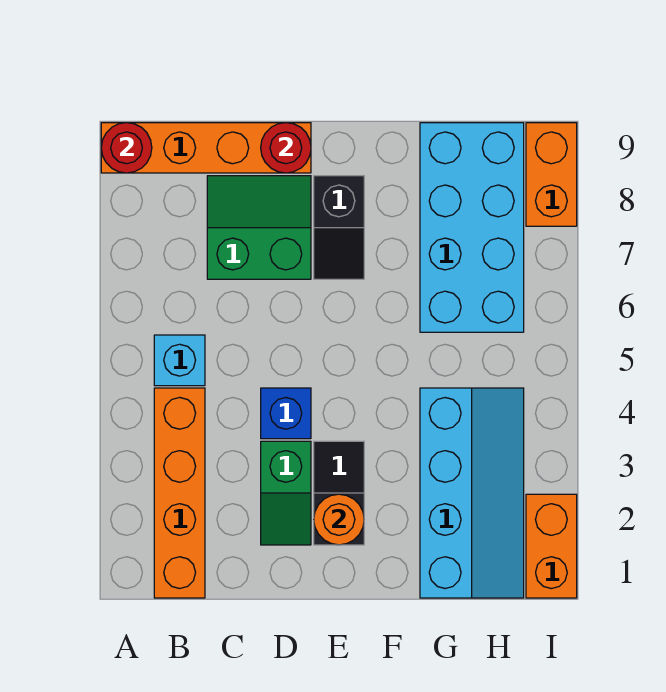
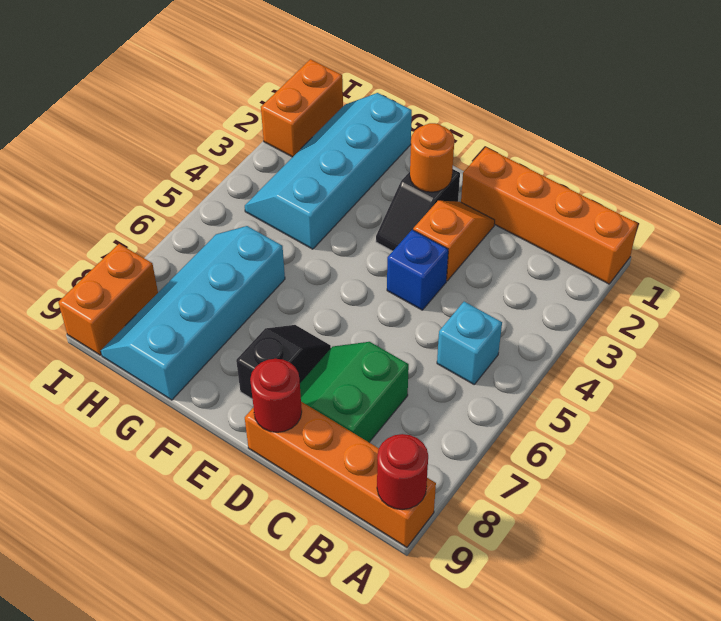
orange 1x4 brick [154,388,205,598] -> orange 1x4 brick turned to [461,147,638,284]
green 2x2 slope [207,176,311,279] -> green 2x2 slope turned to [300,342,409,442]
green 1x2 slope [261,441,311,545] -> orange 1x2 slope [413,201,495,281]
cyan 2x4 brick [420,123,524,332] -> cyan 2x4 slope [101,226,285,400]

